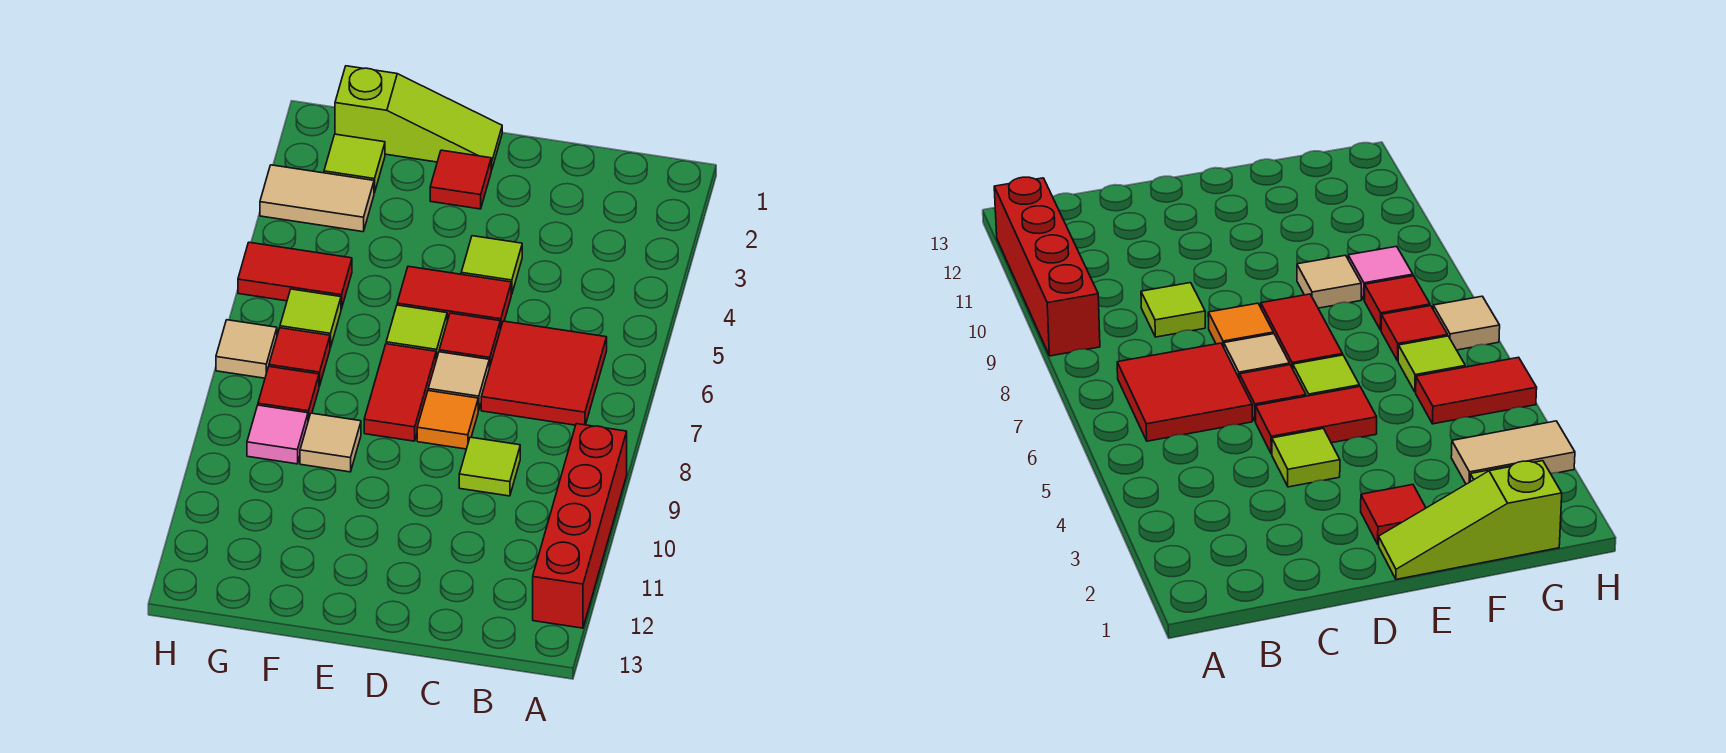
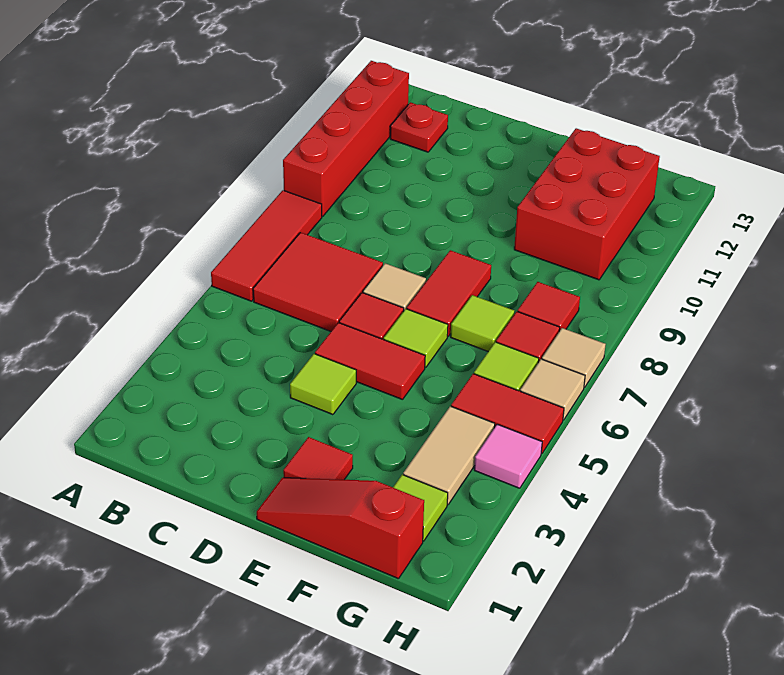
none -> red 1x3 tile [211,190,322,301]
none -> red 1x1 plate [390,102,448,152]
lime 1x1 tile [459,437,520,496] -> lime 1x1 tile moved to [451,295,514,351]
orange 1x1 tile [417,391,478,449] -> none
lime 1x3 slope [335,66,502,170] -> red 1x3 slope [257,478,424,579]
tan 1x1 tile [300,413,361,472] -> tan 1x1 tile moved to [520,359,585,420]
none -> red 2x3 brick [514,128,660,280]
tan 1x2 tile [260,165,374,232] -> tan 1x2 tile turned to [403,406,495,505]
pink 1x1 tile [247,405,308,464] -> pink 1x1 tile moved to [474,424,542,488]

